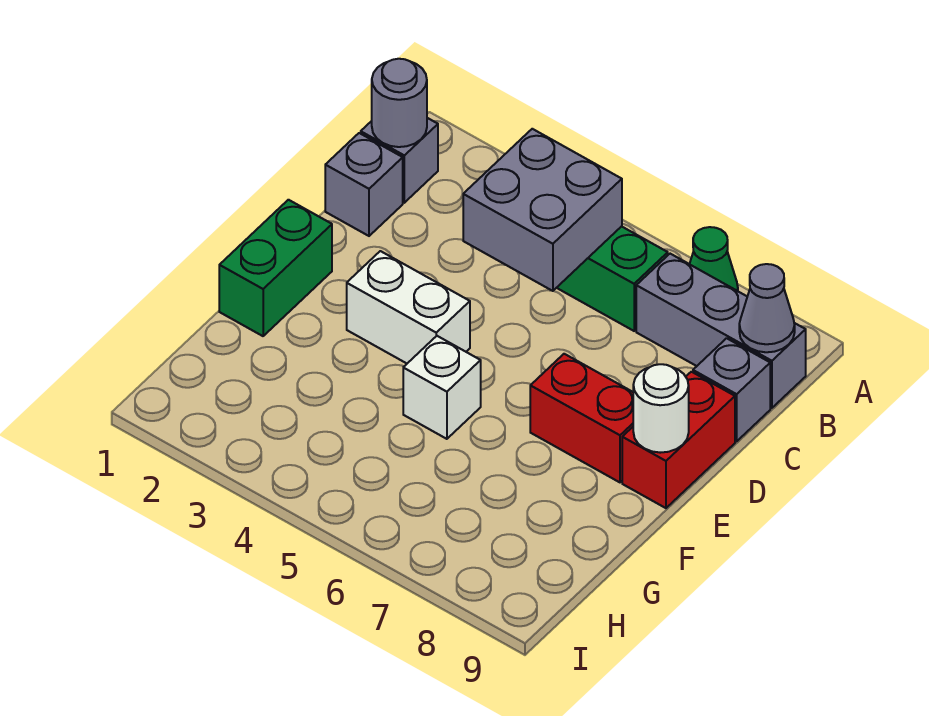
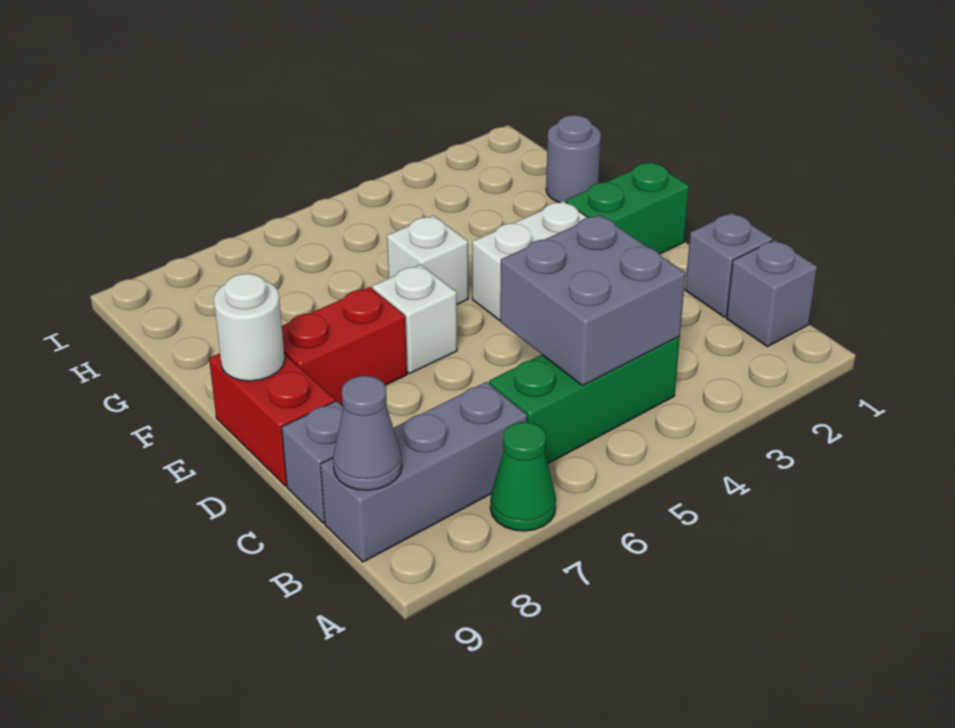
grey 1x1 round brick [372,59,427,147] -> grey 1x1 round brick moved to [546,115,601,203]
green 1x2 brick [219,200,332,336] -> green 1x2 brick turned to [566,162,689,254]
none -> white 1x1 brick [372,264,457,374]

